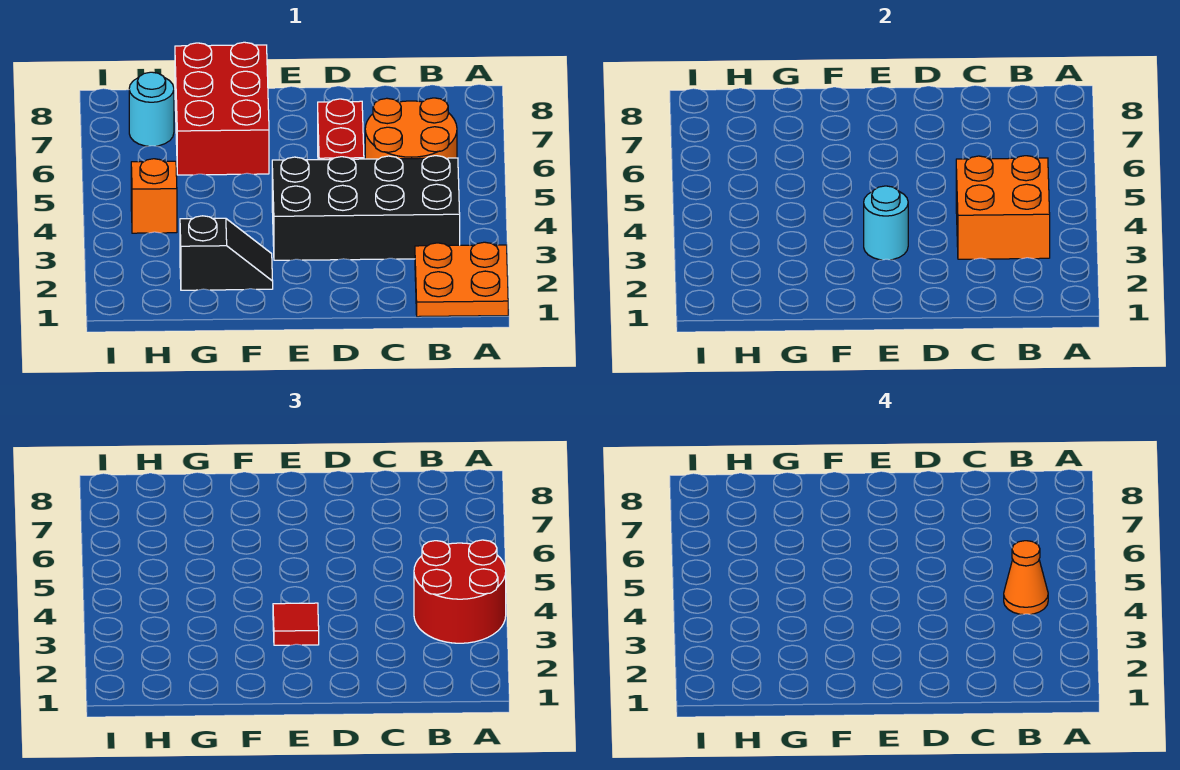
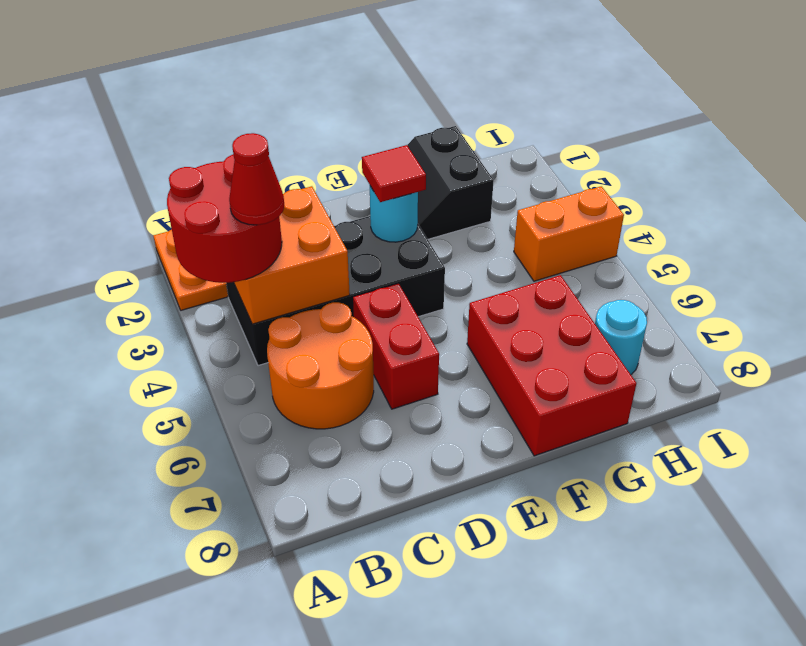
orange 1x1 cone [1004,541,1048,615] -> red 1x1 cone [229,133,284,225]
black 1x2 slope [180,216,273,290] -> black 2x2 slope [407,126,494,239]
orange 1x1 brick [131,159,177,233] -> orange 1x2 brick [514,186,624,281]

